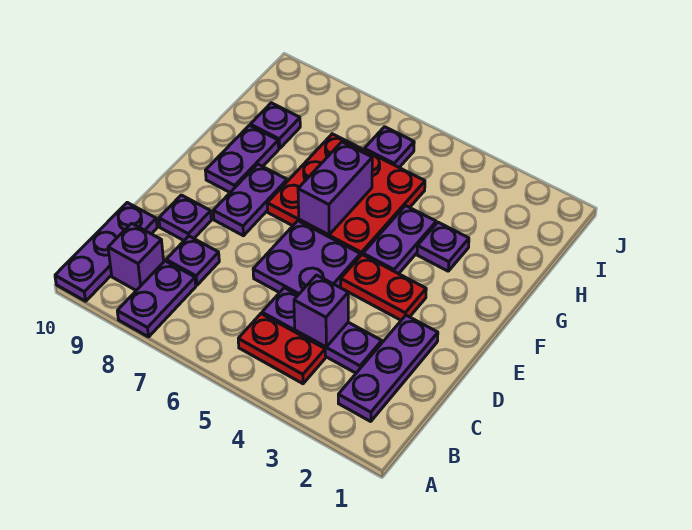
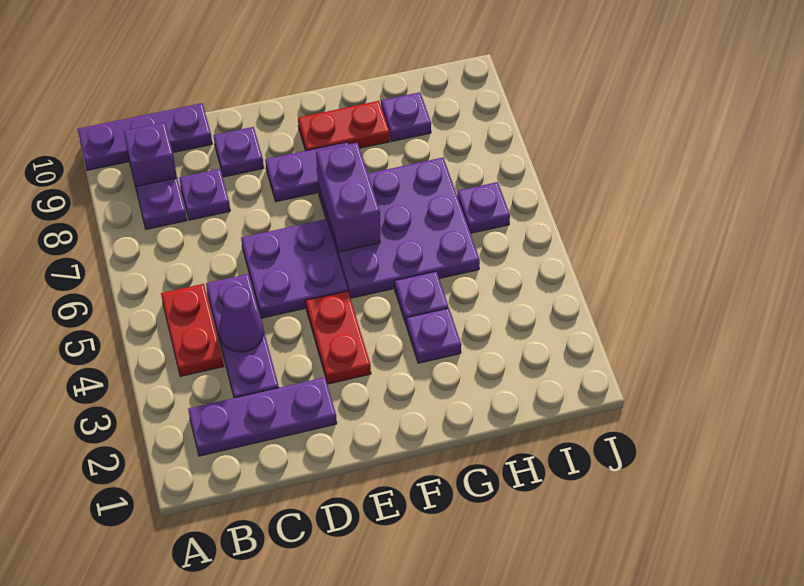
purple 1x2 plate [117,261,196,337] -> purple 1x1 plate [136,178,187,229]
purple 1x1 brick [294,275,348,347] -> purple 1x1 cone [219,285,264,352]
purple 1x2 plate [363,206,436,274] -> purple 1x1 plate [395,271,448,325]
red 3x3 plate [267,134,425,256] -> purple 3x3 plate [318,158,480,298]
purple 1x2 brick [298,142,372,235] -> purple 1x2 brick turned to [316,143,380,252]
purple 1x2 plate [205,125,279,192] -> red 1x2 plate [298,101,390,151]

